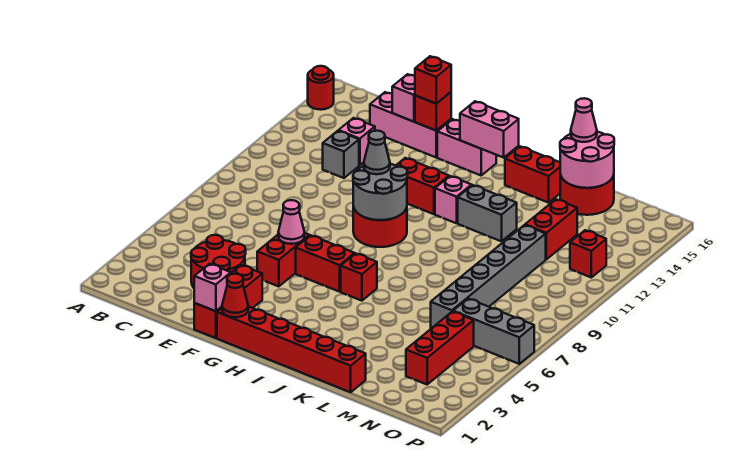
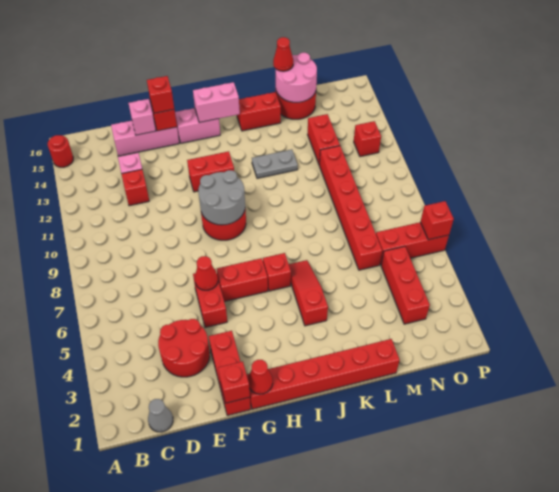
grey 1x1 brick [323,131,359,178] -> red 1x1 brick [122,169,149,206]
pink 1x1 brick [194,264,231,311] -> red 1x1 brick [218,361,250,403]
pink 1x1 cone [278,200,304,244] -> red 1x1 cone [195,256,218,290]
grey 1x1 cone [364,131,390,174] -> grey 1x1 cone moved to [148,399,173,432]
pink 1x1 brick [435,176,472,223] -> none
none -> red 1x3 slope [289,260,328,326]
grey 1x2 brick [458,185,517,241] -> grey 1x2 plate [252,150,298,178]
pink 1x1 cone [571,98,597,142] -> red 1x1 cone [273,37,293,71]
grey 1x6 brick [431,225,546,328] -> red 1x6 brick [319,146,382,270]
grey 1x3 brick [453,299,534,364] -> red 1x3 brick [376,222,449,265]
none -> red 1x1 brick [420,201,454,240]

